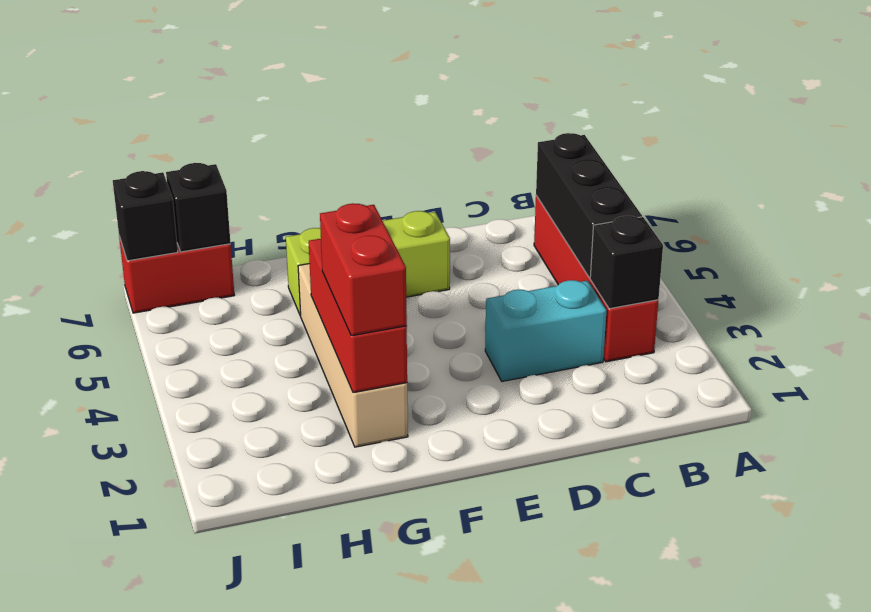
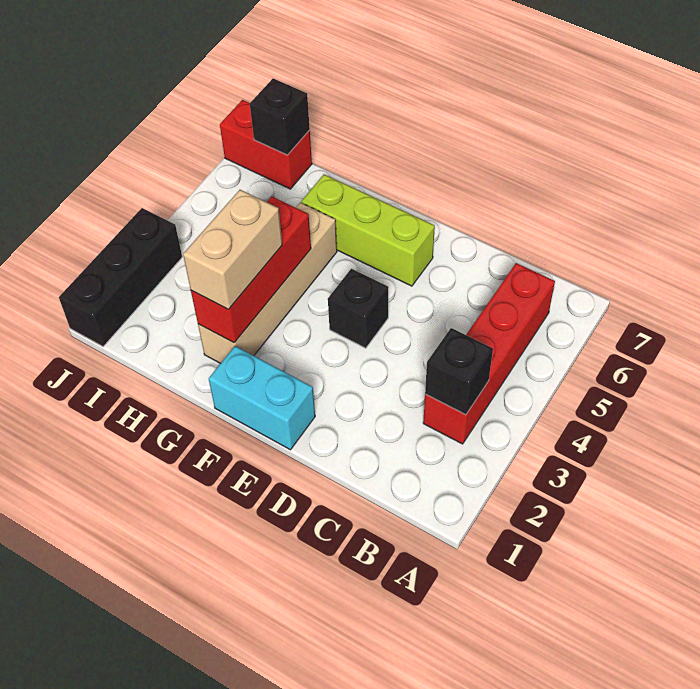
black 1x3 brick [536,133,642,278] -> black 1x3 brick moved to [59,208,182,347]
cyan 1x2 brick [485,280,606,381] -> cyan 1x2 brick moved to [209,346,315,450]
red 1x2 brick [320,203,407,336] -> tan 1x2 brick [183,190,282,310]
black 1x1 brick [113,171,178,261] -> black 1x1 brick moved to [328,269,389,348]

